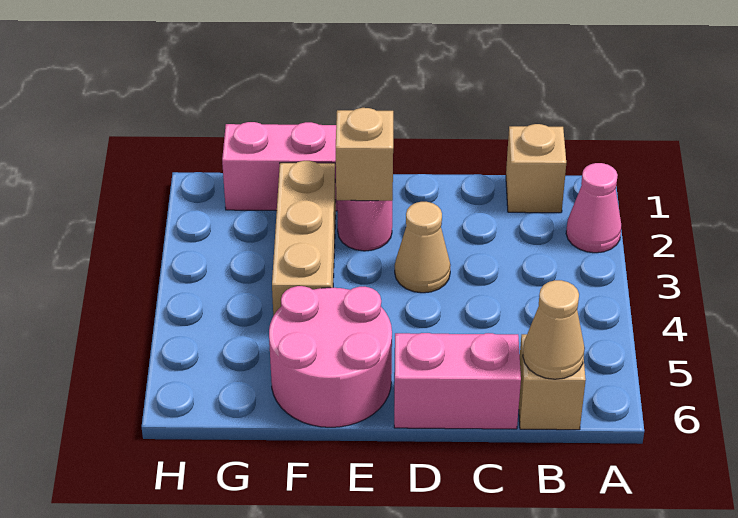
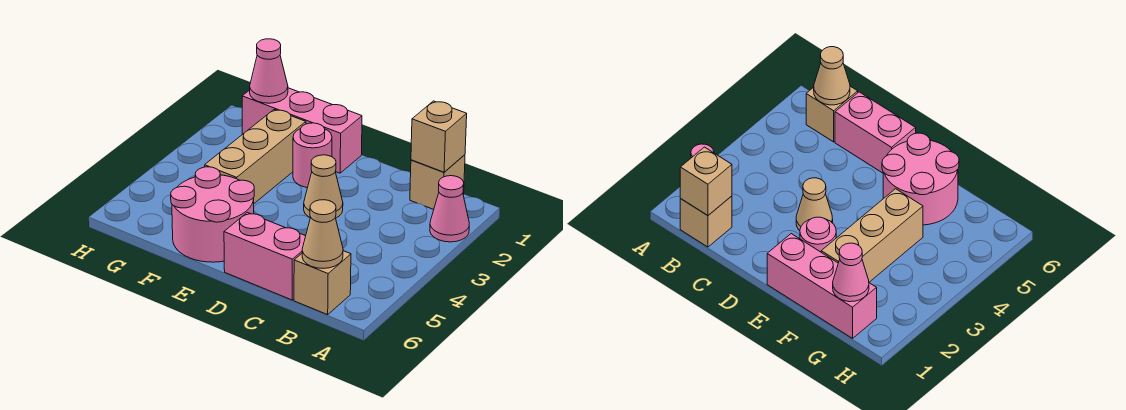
tan 1x1 brick [336,108,393,201] -> tan 1x1 brick moved to [411,101,467,172]
none -> pink 1x1 cone [250,39,288,103]

